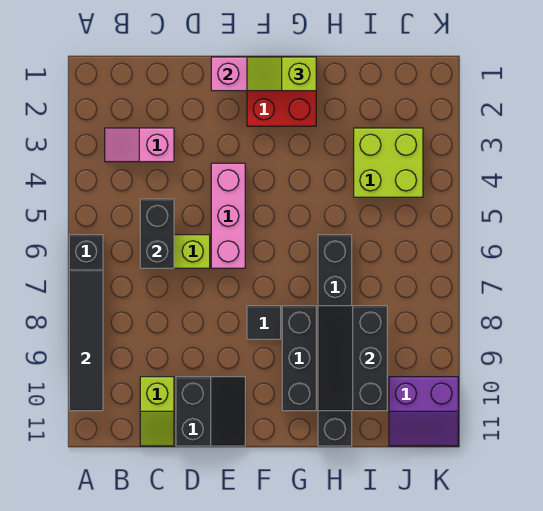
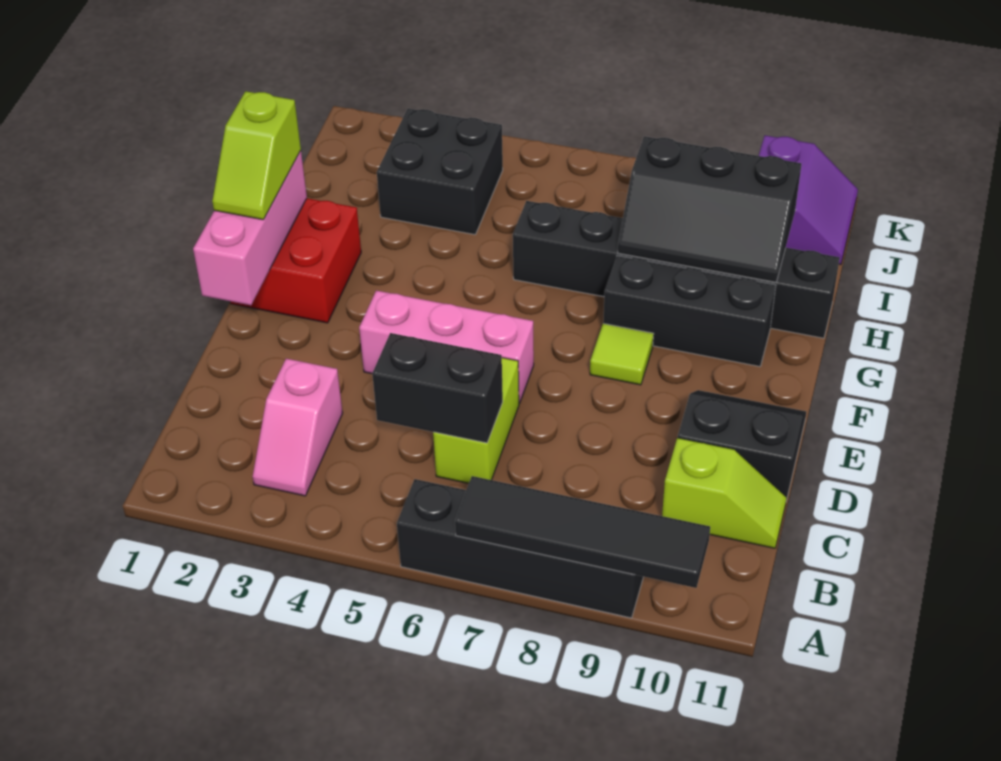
black 1x1 tile [247,306,281,339] -> lime 1x1 tile [590,324,653,385]
lime 2x2 brick [354,128,423,197] -> black 2x2 brick [377,109,503,235]

